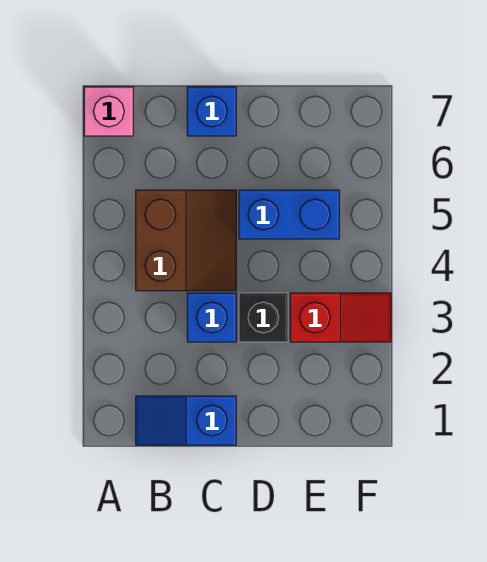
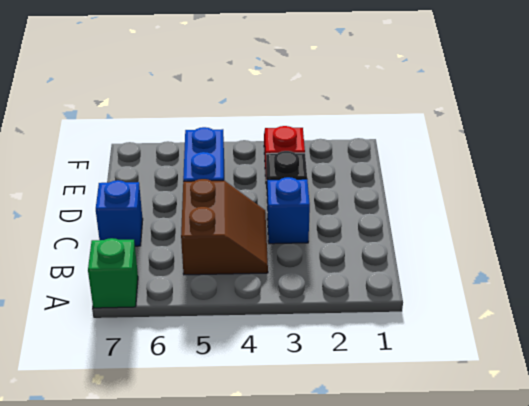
pink 1x1 brick [84,87,133,136] -> green 1x1 brick [88,238,138,308]
blue 1x2 slope [136,396,236,445] -> none
brown 2x2 slope [136,190,236,291] -> brown 2x2 slope turned to [181,179,268,275]

